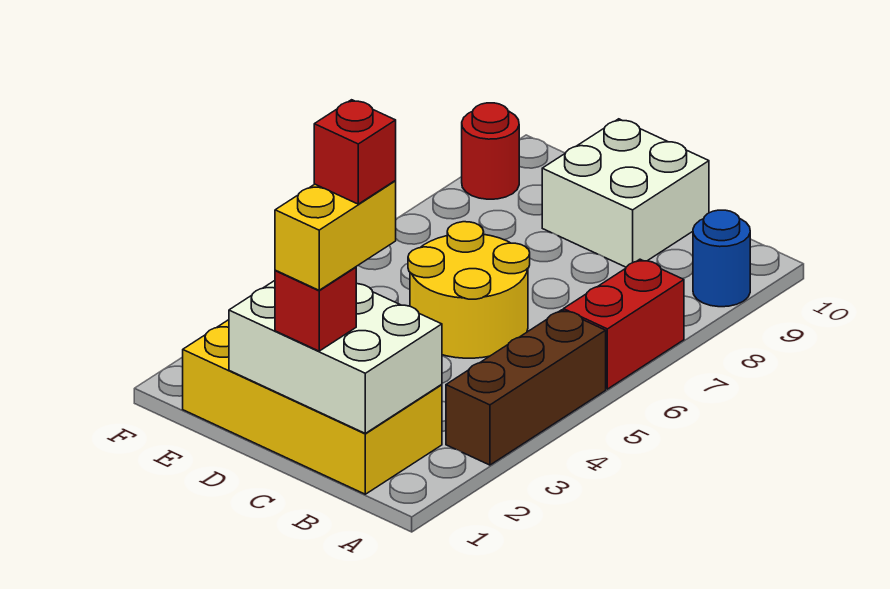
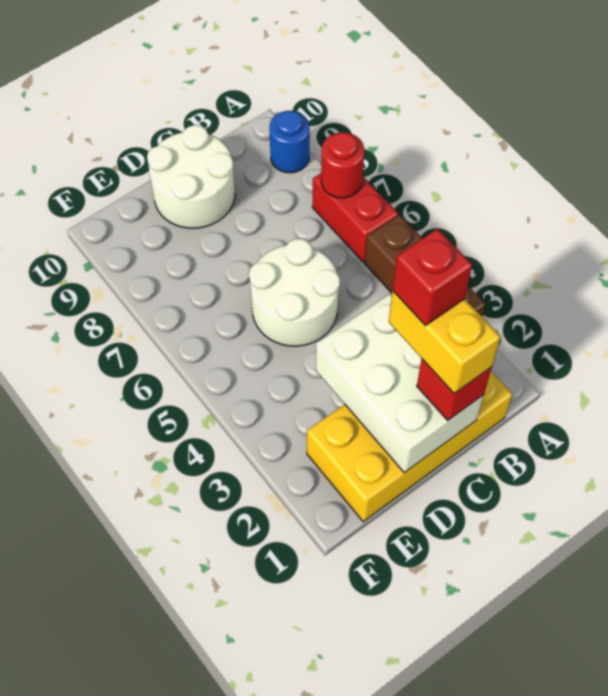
white 2x3 brick [229,281,442,433] -> white 2x3 brick turned to [315,294,484,473]
yellow 2x2 round brick [408,222,530,358] -> white 2x2 round brick [249,238,340,346]
white 2x2 brick [542,119,709,267] -> white 2x2 round brick [147,125,235,228]
red 1x1 round brick [462,103,519,199] -> red 1x1 round brick moved to [321,132,364,198]

